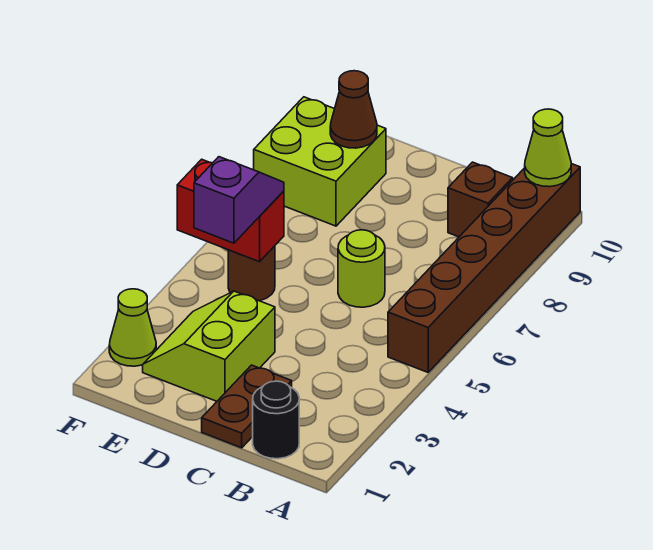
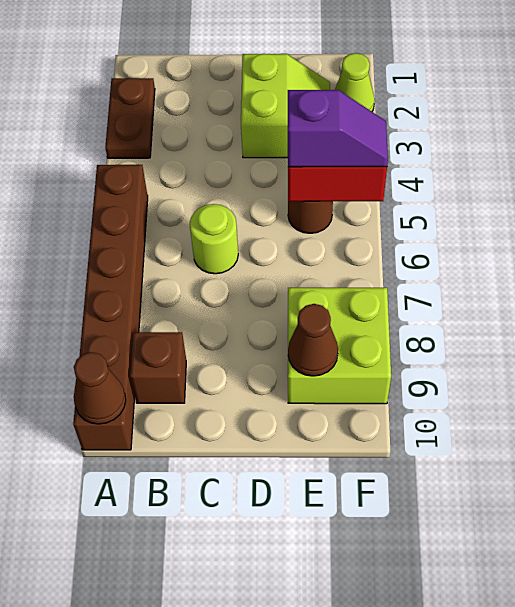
lime 1x1 cone [525,109,571,187] -> brown 1x1 cone [74,352,126,424]
black 1x1 round brick [253,381,299,459] -> none
brown 1x2 plate [202,365,292,448] -> brown 1x2 plate moved to [105,78,155,158]
purple 1x2 slope [194,157,284,243] -> purple 1x2 slope turned to [288,90,388,167]

